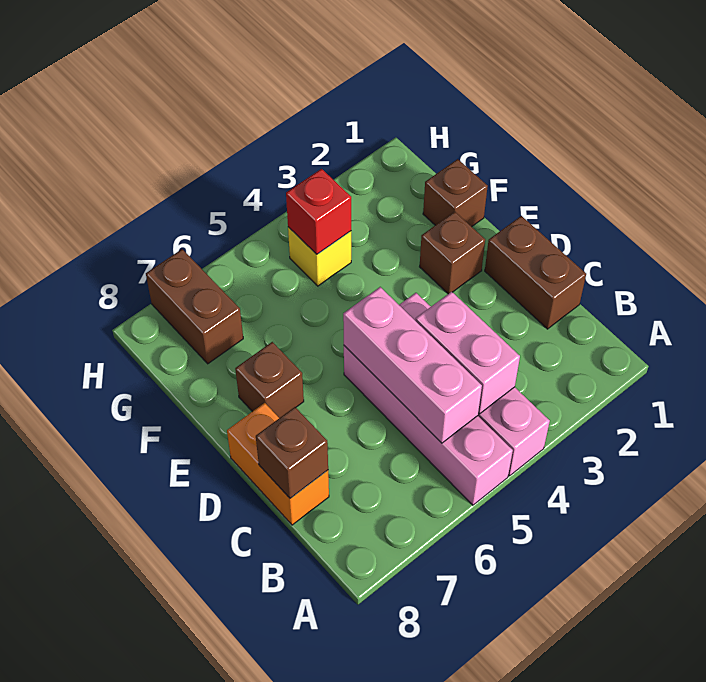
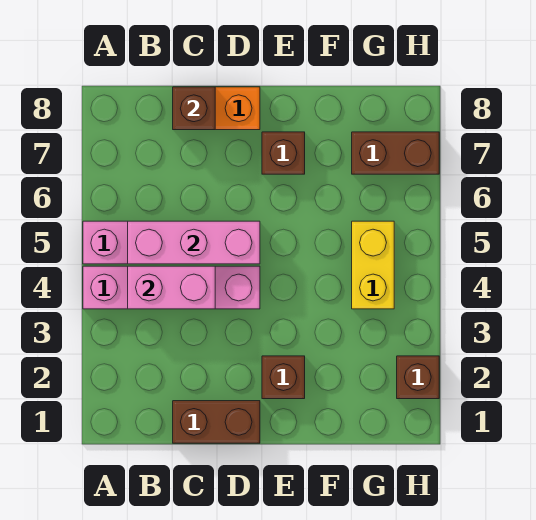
brown 1x1 brick [423,159,488,227] -> brown 1x1 brick moved to [397,356,439,399]
yellow 1x1 brick [288,227,351,286] -> yellow 1x2 brick [352,221,394,309]
red 1x1 brick [286,169,351,254] -> none

